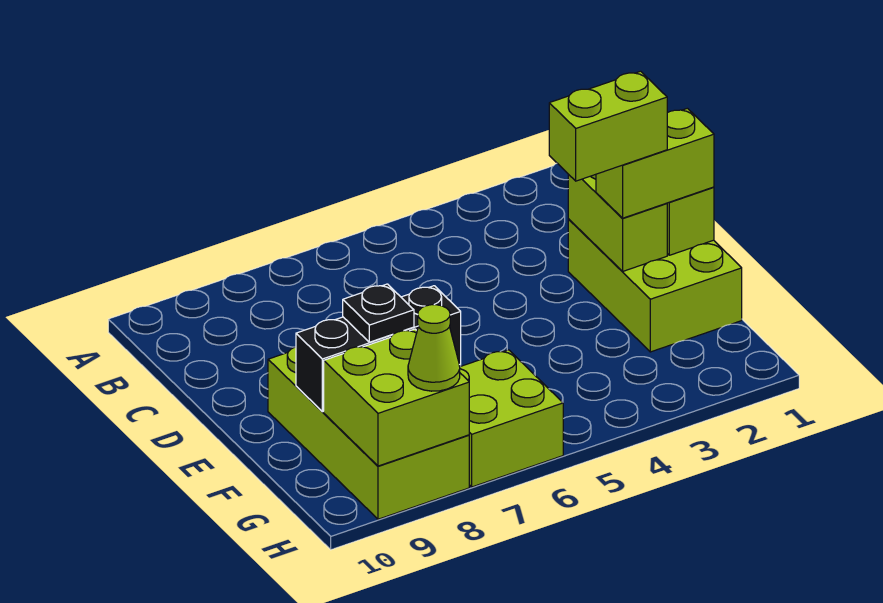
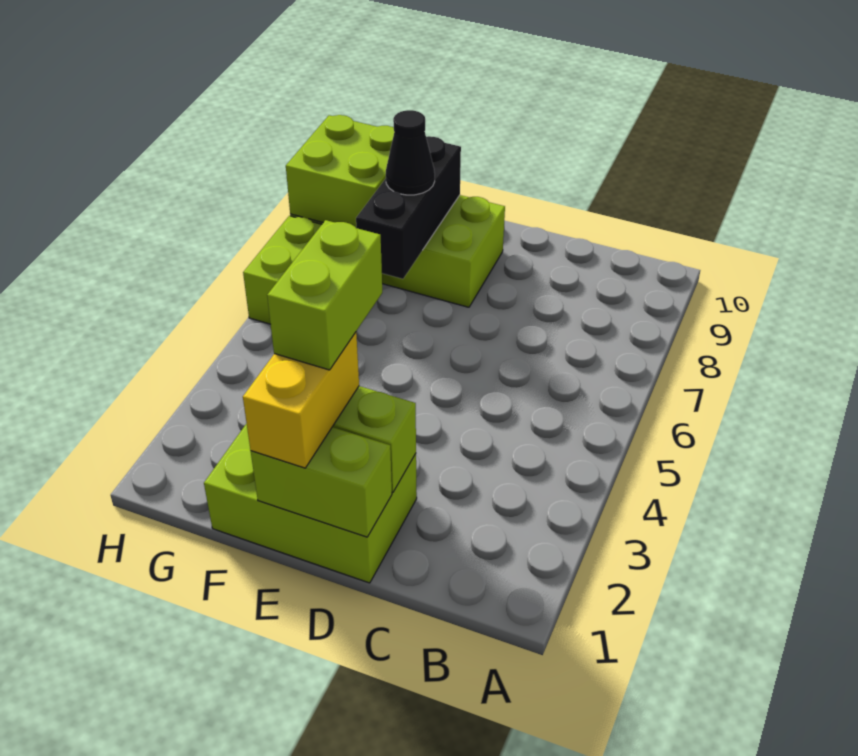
lime 1x2 brick [596,108,714,218] -> yellow 1x2 brick [243,332,359,468]
black 1x1 plate [343,284,414,342] -> black 1x1 cone [386,110,435,195]
lime 1x1 cone [408,305,460,391] -> none

